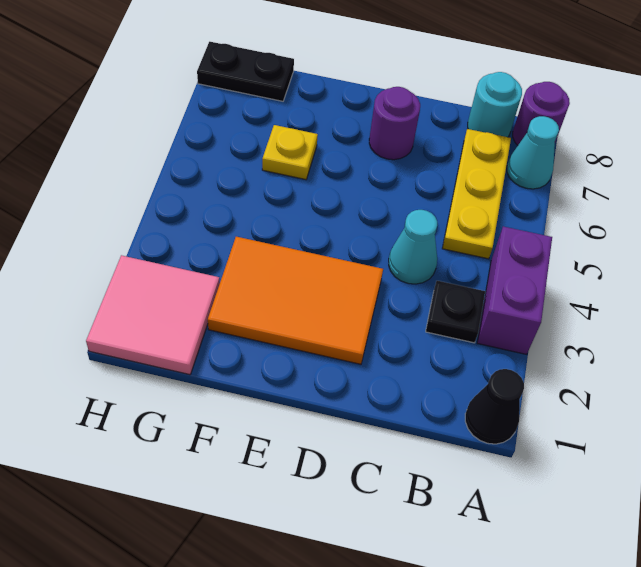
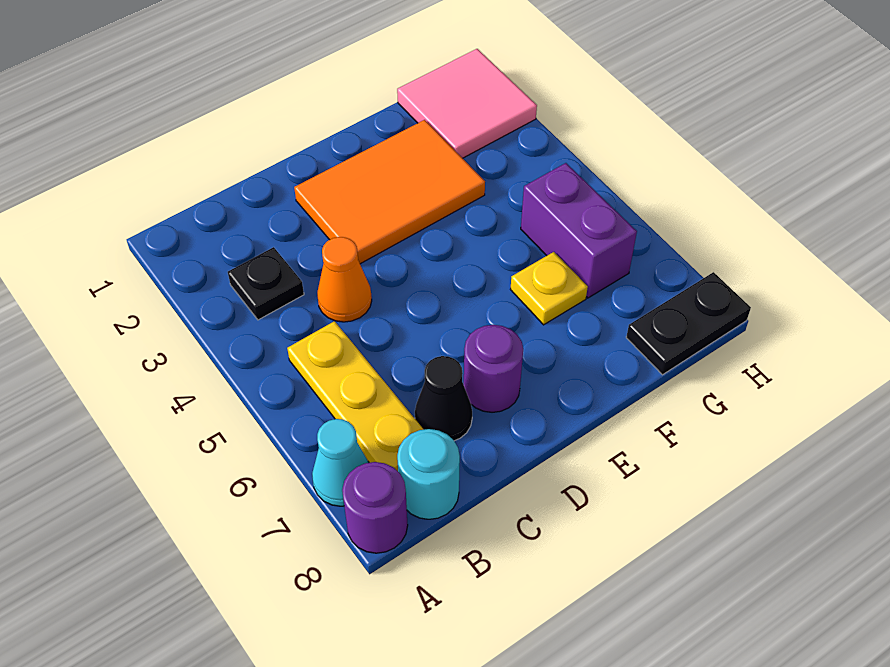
black 1x1 cone [465,369,524,444] -> black 1x1 cone moved to [415,356,472,441]
purple 1x2 brick [477,226,552,354] -> purple 1x2 brick moved to [521,163,637,298]
cyan 1x1 cone [389,210,437,284] -> orange 1x1 cone [317,237,372,322]

